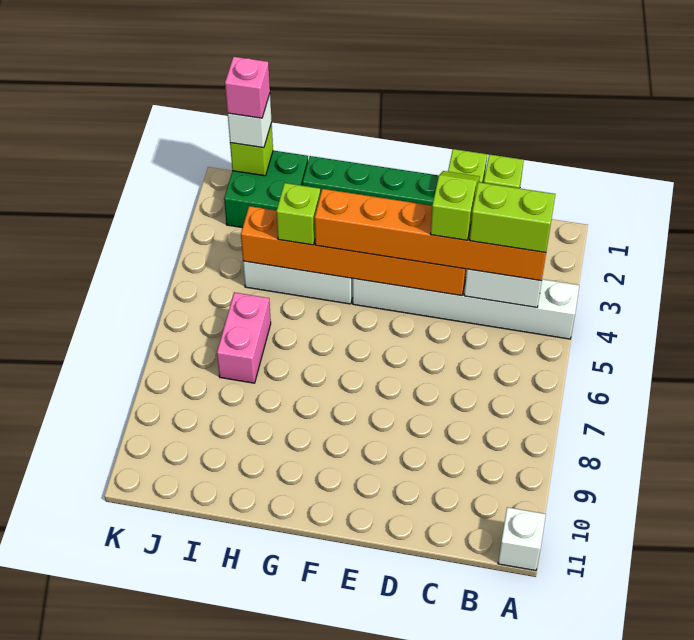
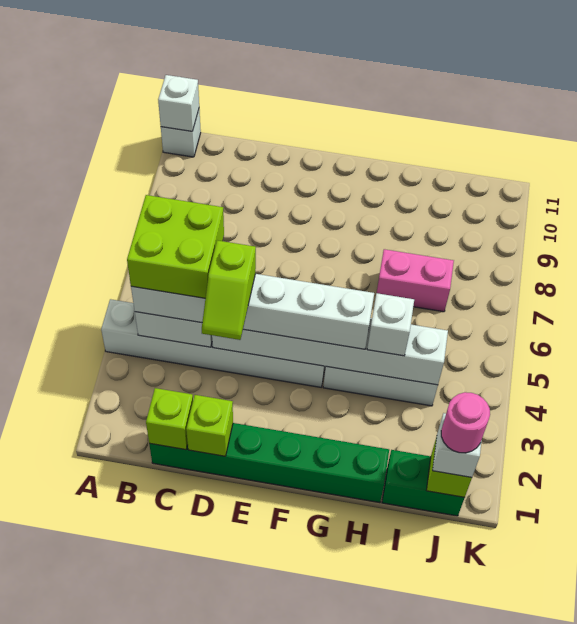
none -> white 1x1 brick [158,75,199,131]
orange 1x6 brick [315,189,546,281] -> white 1x6 brick [131,274,374,349]
lime 1x2 brick [470,182,555,253] -> lime 2x2 brick [127,195,224,298]
orange 1x6 brick [241,206,467,296] -> white 1x6 brick [212,318,448,385]
lime 1x1 brick [276,183,320,245] -> white 1x1 brick [367,293,414,356]
green 2x2 brick [224,150,308,228] -> green 1x2 brick [382,450,465,516]
pink 1x2 brick [217,292,271,383] -> pink 1x2 brick turned to [377,249,454,312]
pink 1x1 brick [225,57,270,118] -> pink 1x1 round brick [441,392,490,453]

